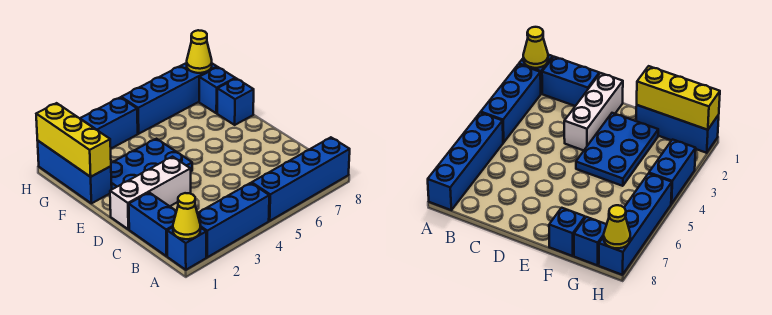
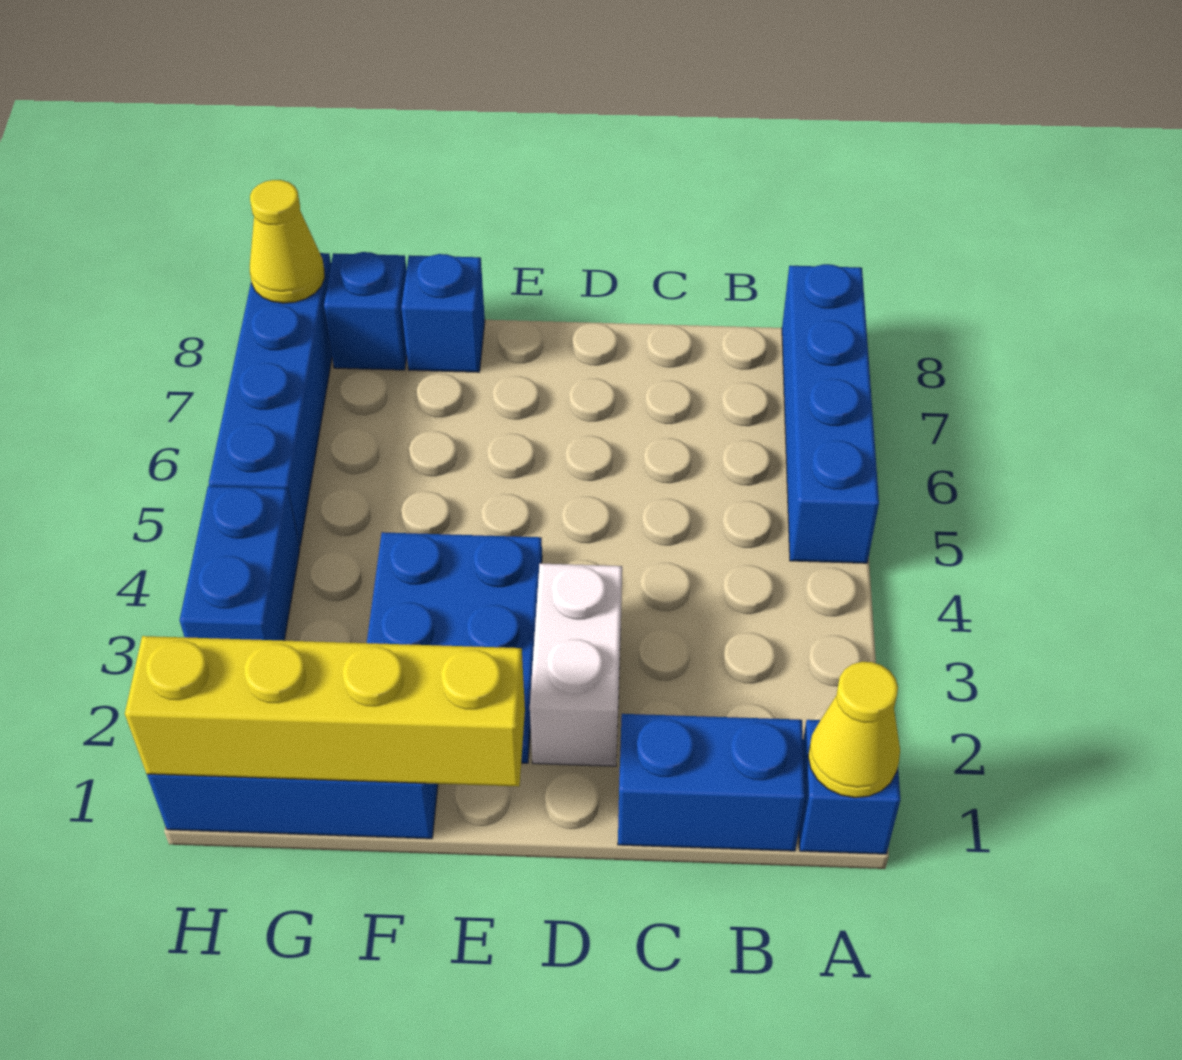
blue 1x3 brick [197,183,269,257] -> none
white 1x3 brick [110,157,191,229] -> white 1x2 brick [530,564,622,766]
yellow 1x3 brick [36,103,111,177] -> yellow 1x4 brick [125,636,525,787]

